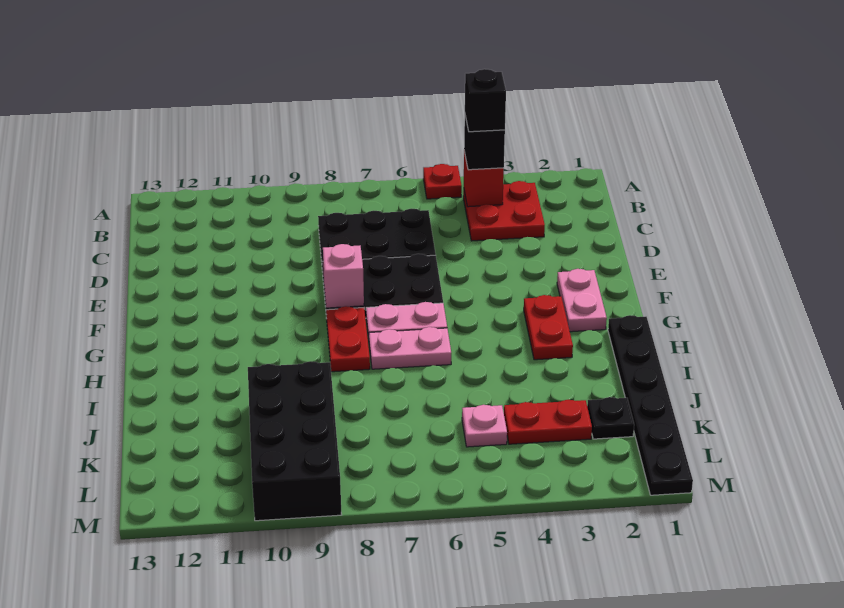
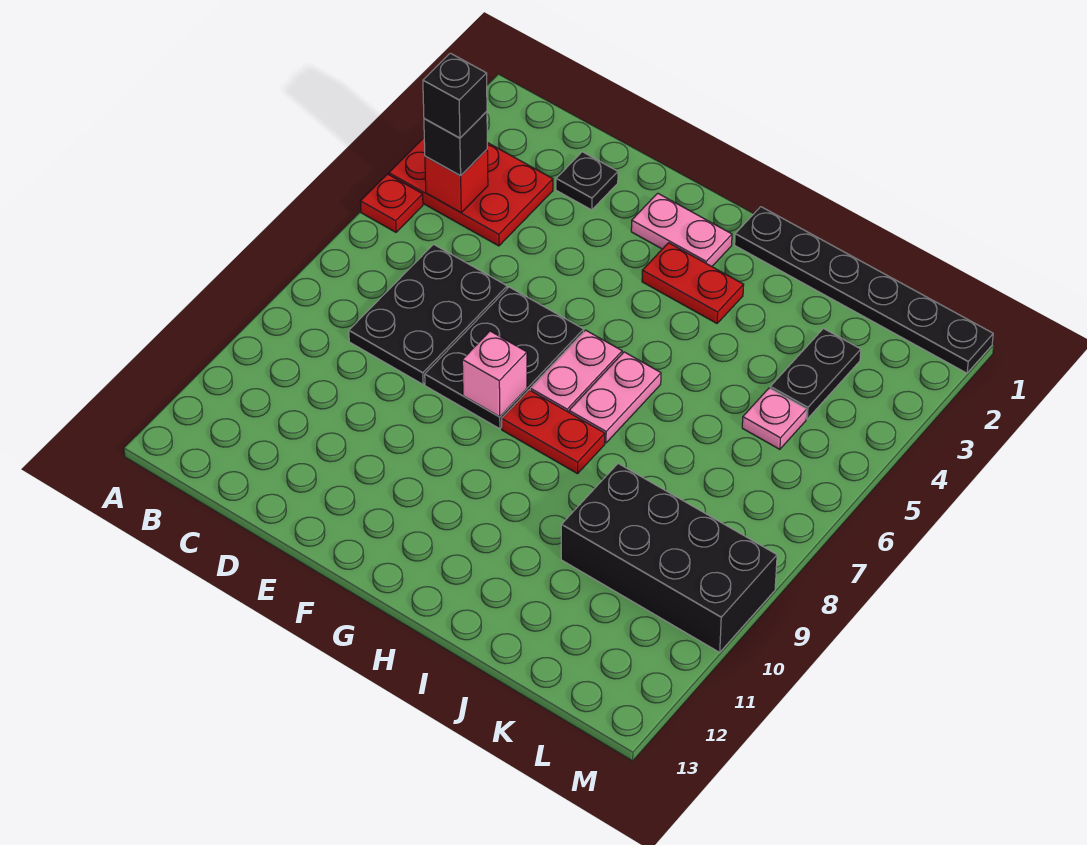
red 2x2 plate [463,181,545,241] -> red 2x3 plate [389,138,553,246]
black 1x1 plate [587,397,634,439] -> black 1x1 plate moved to [556,152,618,210]
red 1x2 plate [504,400,592,444] -> black 1x2 plate [770,329,861,419]

